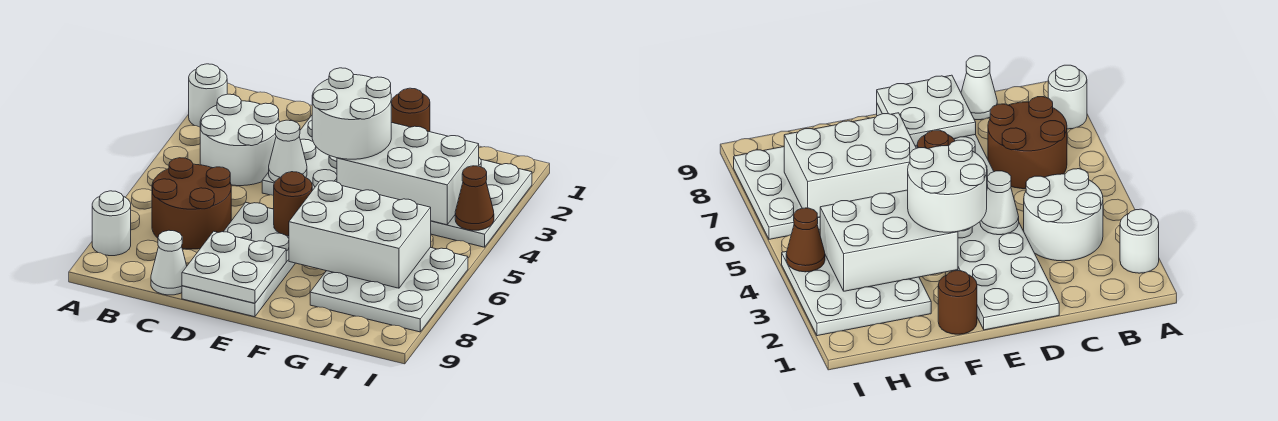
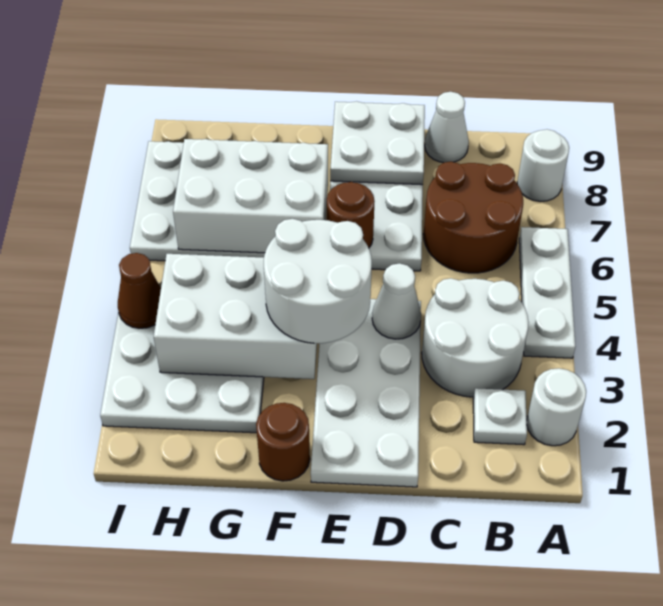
none -> white 1x3 plate [519,227,575,358]
none -> white 1x1 plate [473,388,527,445]

